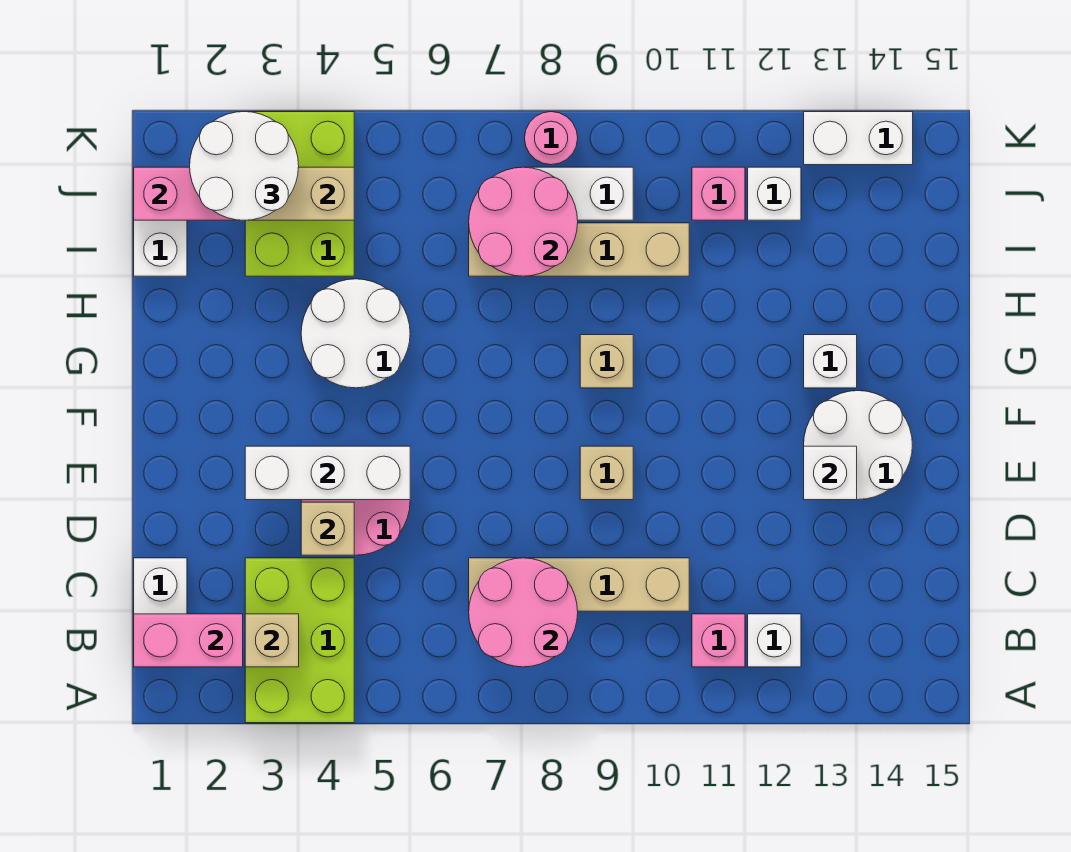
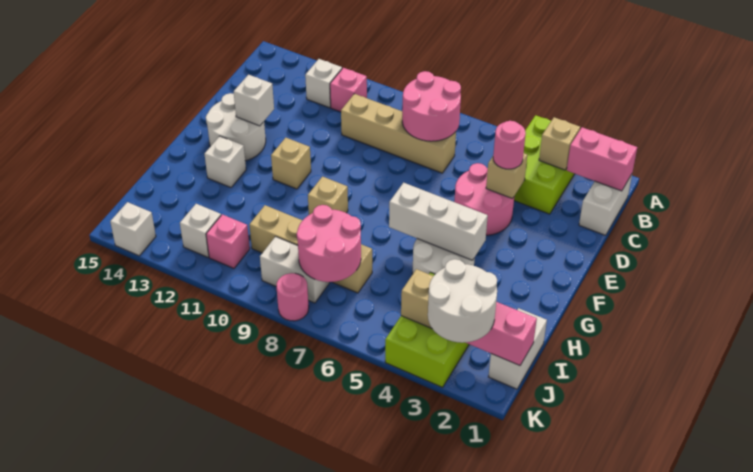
none -> pink 1x1 round brick [493,121,526,169]
white 1x3 brick [245,446,410,500] -> white 1x3 brick moved to [389,183,488,260]
tan 1x1 brick [580,446,633,500] -> tan 1x1 brick moved to [271,137,311,189]
white 1x2 brick [804,112,913,165] -> white 1x1 brick [110,202,156,256]

